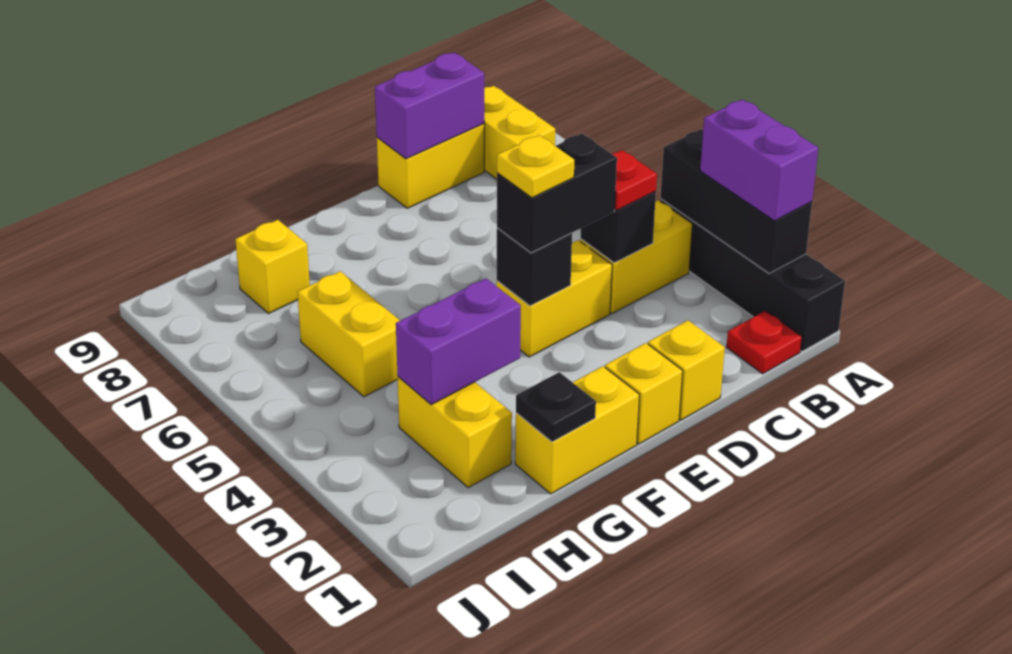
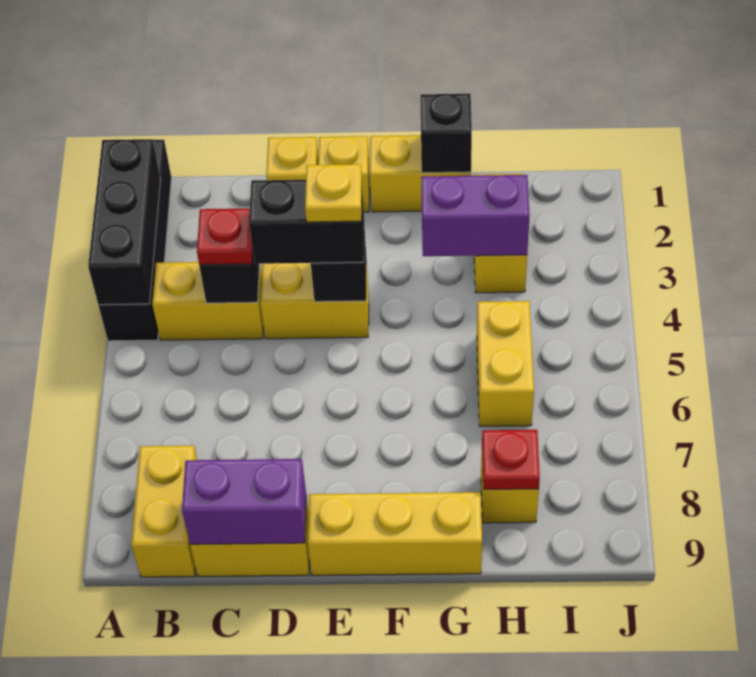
purple 1x2 brick [700,99,818,221] -> none
red 1x1 plate [727,311,802,374] -> red 1x1 plate moved to [482,430,540,489]
none -> yellow 1x3 brick [308,492,482,575]
black 1x1 plate [516,372,596,442] -> black 1x1 brick [421,94,472,173]

